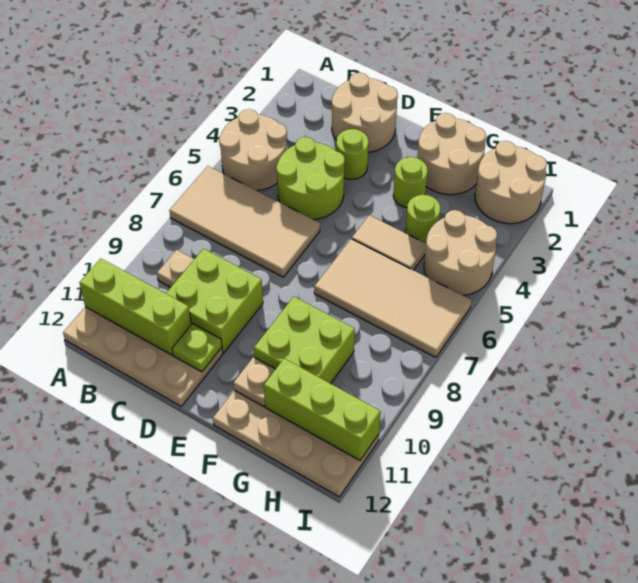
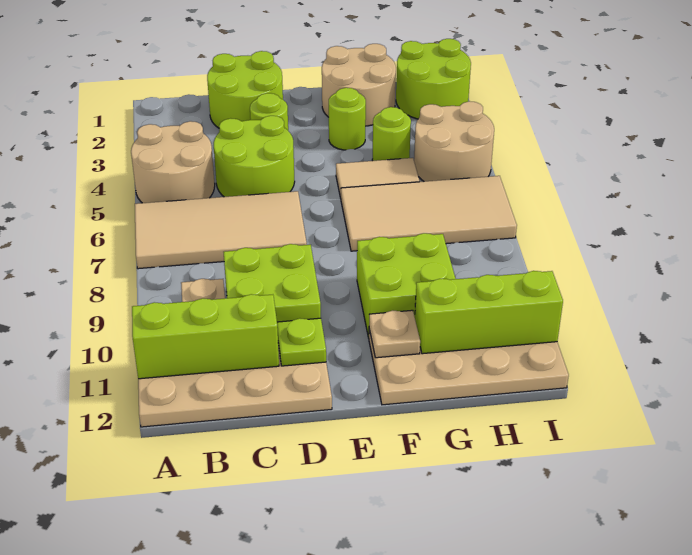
tan 2x2 round brick [332,73,398,152] -> lime 2x2 round brick [207,51,283,128]
tan 2x2 round brick [475,141,547,224] -> lime 2x2 round brick [396,39,471,119]

